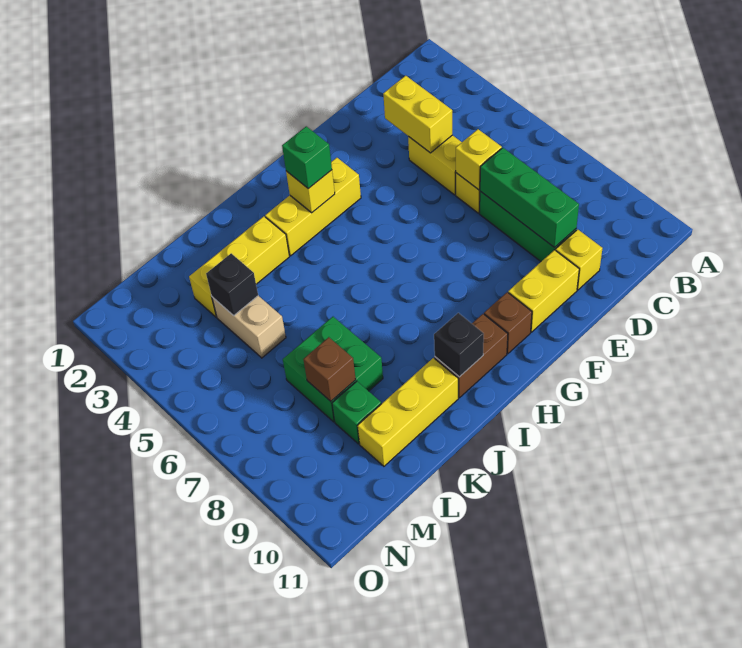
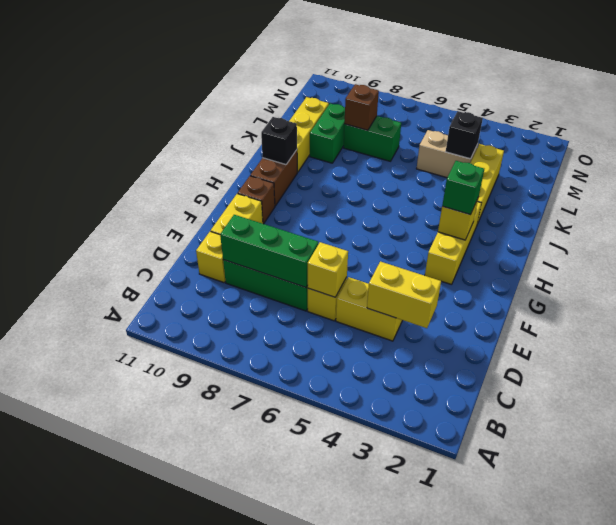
green 2x2 brick [283,317,383,422] -> green 1x2 brick [343,116,401,161]
green 1x1 brick [332,381,381,444] -> green 1x2 brick [310,103,345,163]

